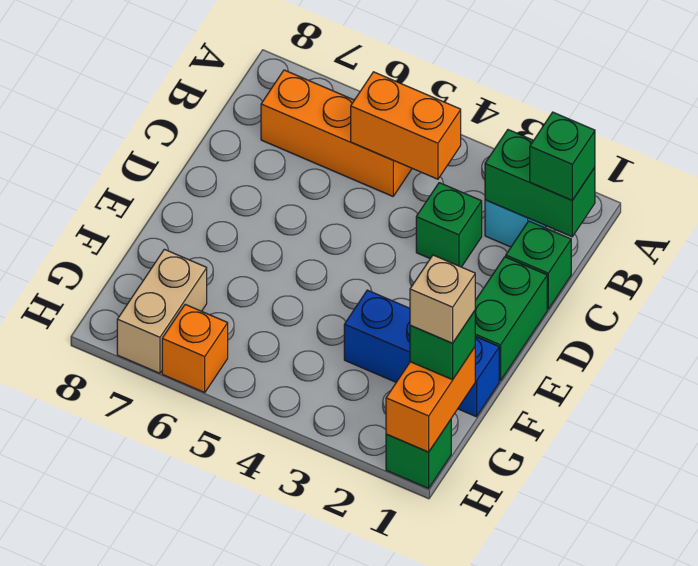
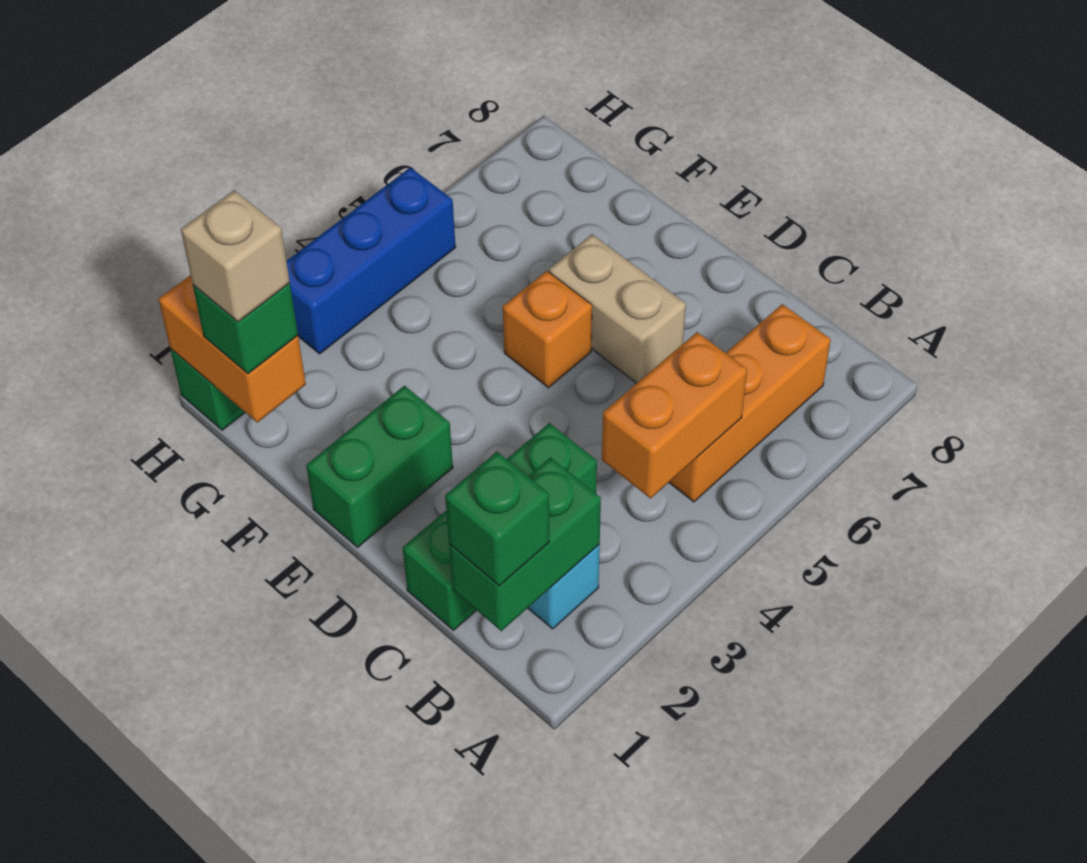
green 1x2 brick [475,257,547,381] -> green 1x2 brick turned to [306,386,453,547]
blue 1x3 brick [344,290,499,417] -> blue 1x3 brick moved to [286,167,456,354]
tan 1x2 brick [117,249,207,373] -> tan 1x2 brick moved to [549,234,686,383]
orange 1x1 brick [162,304,228,392] -> orange 1x1 brick moved to [503,271,592,388]

